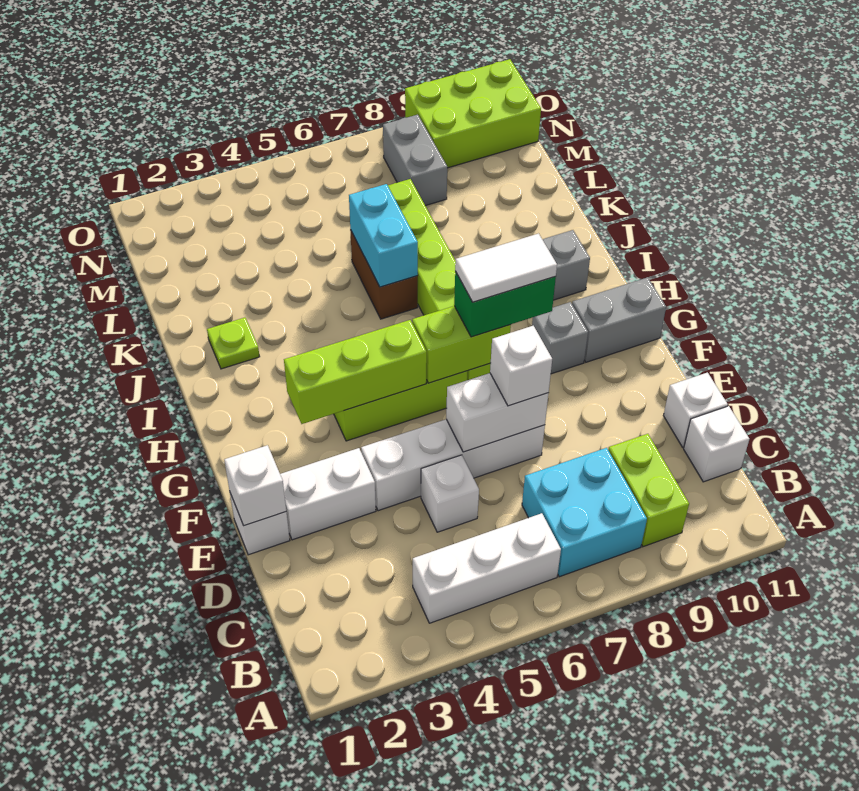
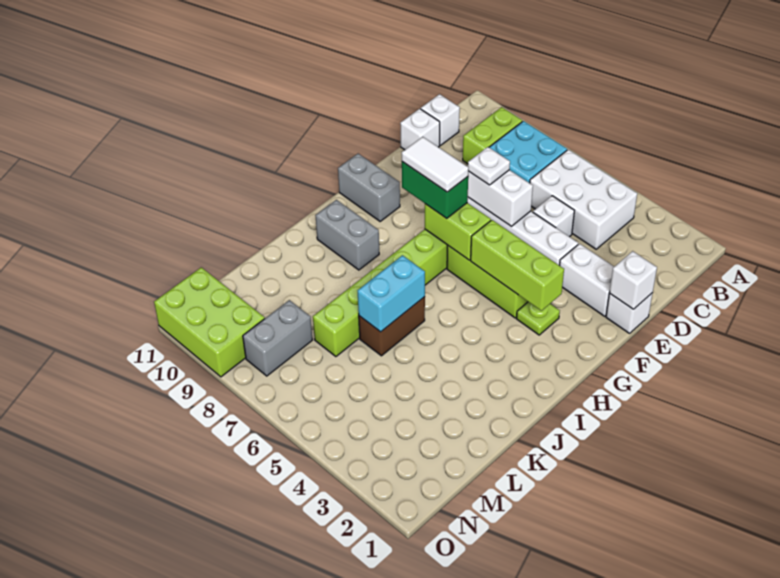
white 1x3 brick [413,513,561,623] -> white 2x3 brick [530,149,637,249]
white 1x1 brick [490,326,552,406] -> white 1x1 plate [468,147,510,185]
grey 1x1 brick [532,302,588,374] -> none
lime 1x1 plate [207,318,260,369] -> lime 1x1 plate moved to [516,302,560,335]

